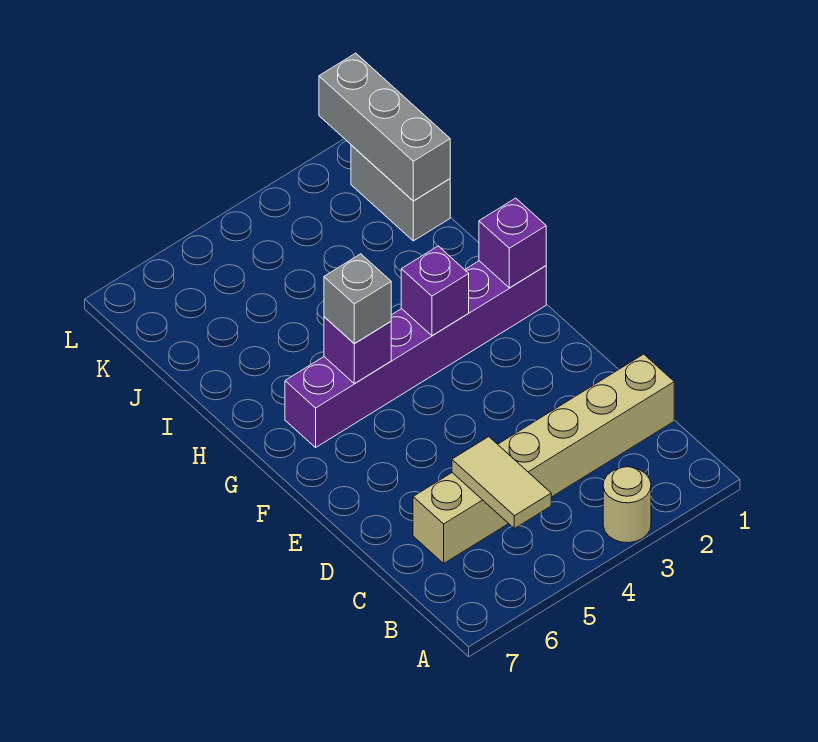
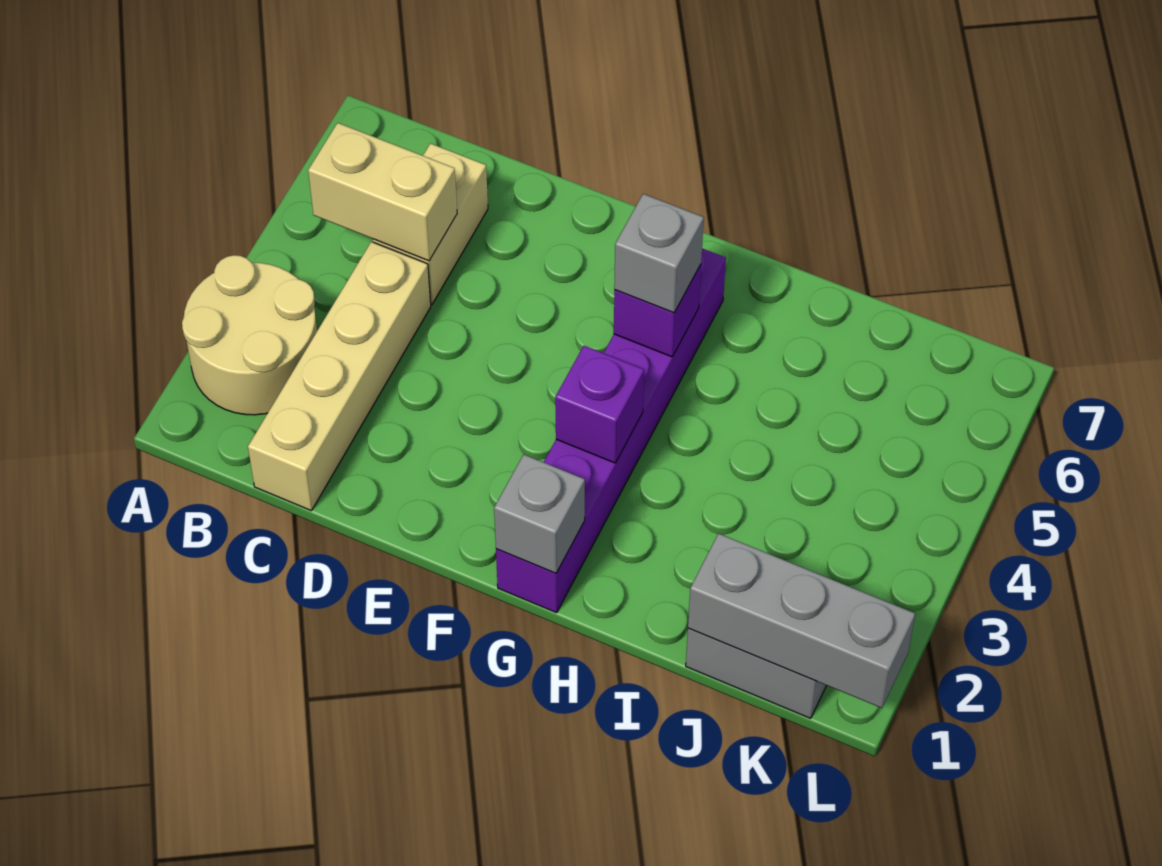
tan 1x1 round brick [603,467,651,543] -> tan 2x2 round brick [182,255,317,415]
tan 1x2 tile [452,437,551,529] -> tan 1x2 brick [308,123,457,261]
purple 1x1 brick [479,198,546,288] -> grey 1x1 brick [494,454,585,573]

